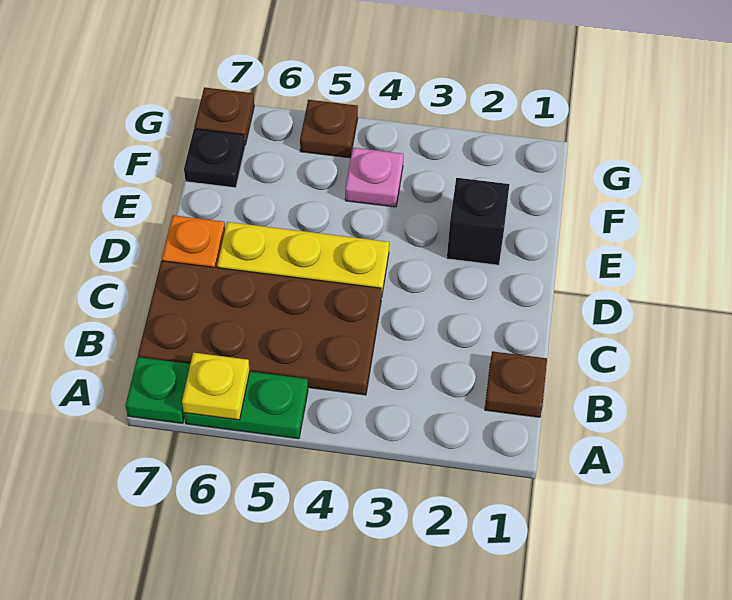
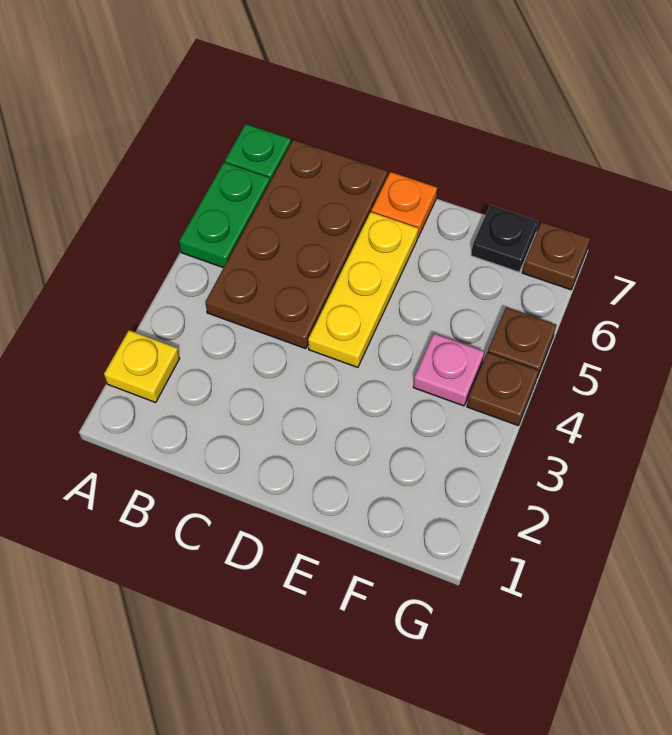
yellow 1x1 plate [182,353,250,420] -> yellow 1x1 plate moved to [104,330,180,402]
brown 1x1 plate [485,351,547,417] -> brown 1x1 plate moved to [467,352,539,425]
black 1x1 brick [447,178,509,265] -> none

